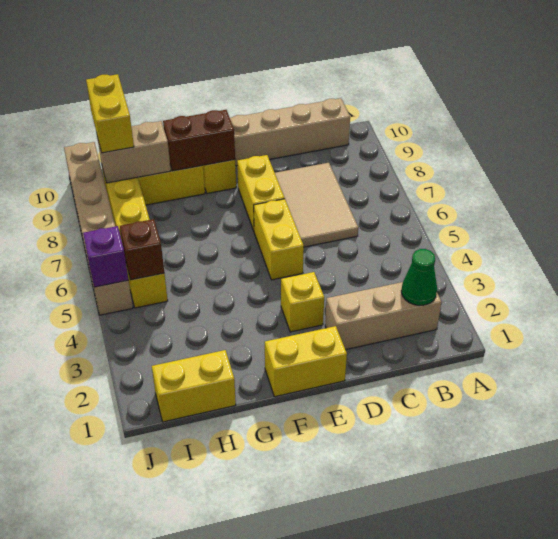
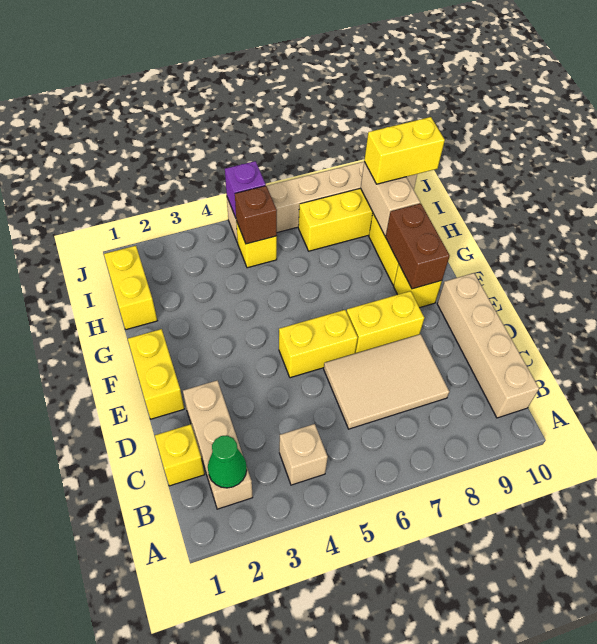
none -> tan 1x1 brick [279,424,328,485]
yellow 1x1 brick [281,272,324,332] -> yellow 1x1 brick moved to [155,424,205,486]

